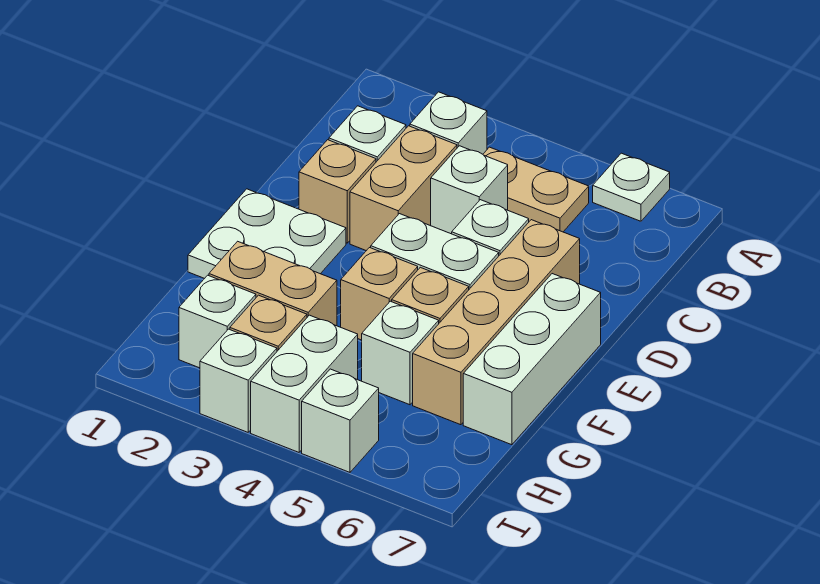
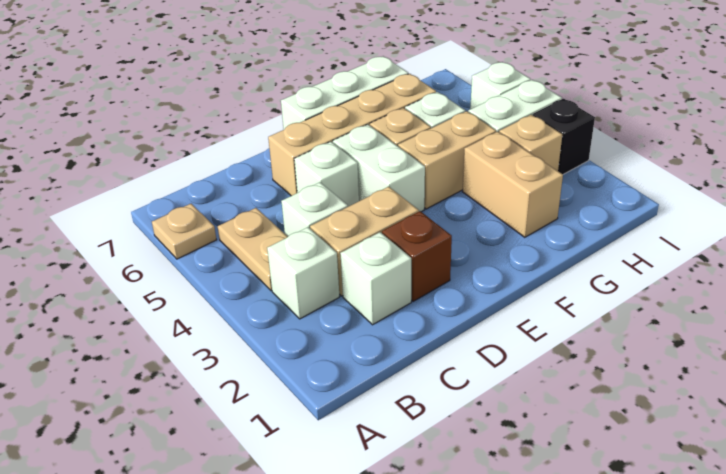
white 1x1 plate [593,153,670,221] -> tan 1x1 plate [152,204,216,259]
tan 1x1 brick [299,140,376,243] -> brown 1x1 brick [382,211,452,301]
white 2x2 plate [188,189,346,279] -> none
tan 1x1 brick [341,248,418,340] -> tan 1x2 brick [398,111,496,209]
white 1x1 brick [179,275,256,368] -> none
white 1x1 brick [200,329,277,432] -> black 1x1 brick [533,99,595,174]

